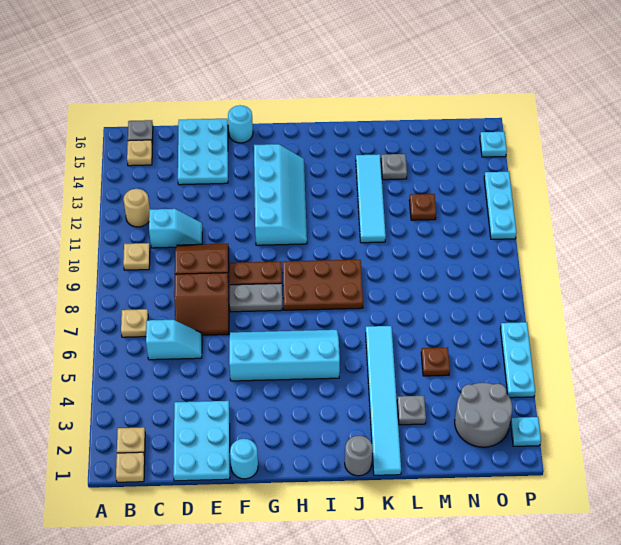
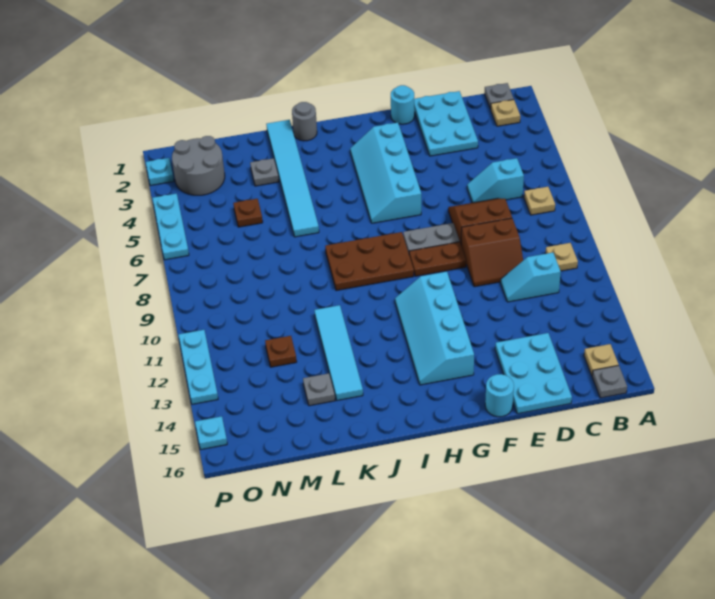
tan 1x1 plate [116,452,145,482] -> grey 1x1 plate [485,83,514,109]
tan 1x1 round brick [123,189,150,227] -> none
cyan 2x4 slope [229,330,340,381] -> cyan 2x4 slope turned to [350,123,421,223]

